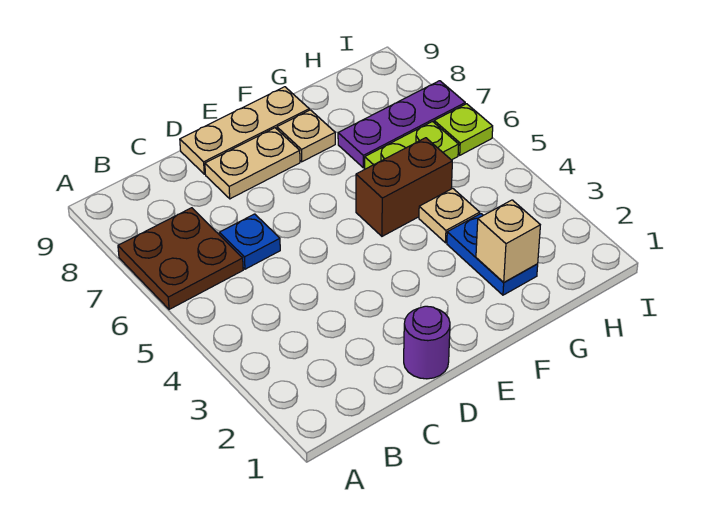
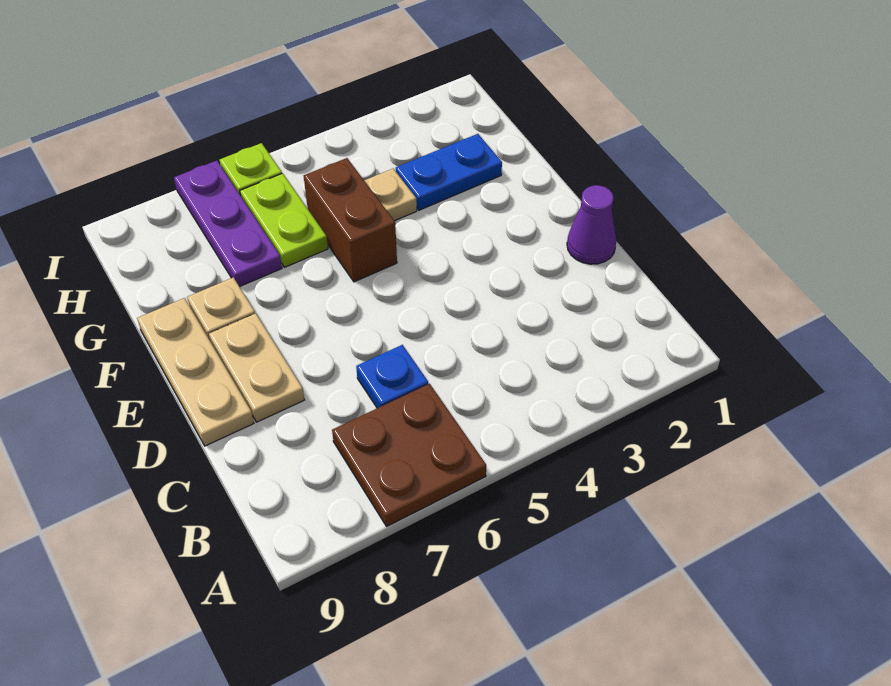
purple 1x1 round brick [404,306,450,379] -> purple 1x1 cone [567,185,616,264]
tan 1x1 brick [476,200,540,282] -> none

